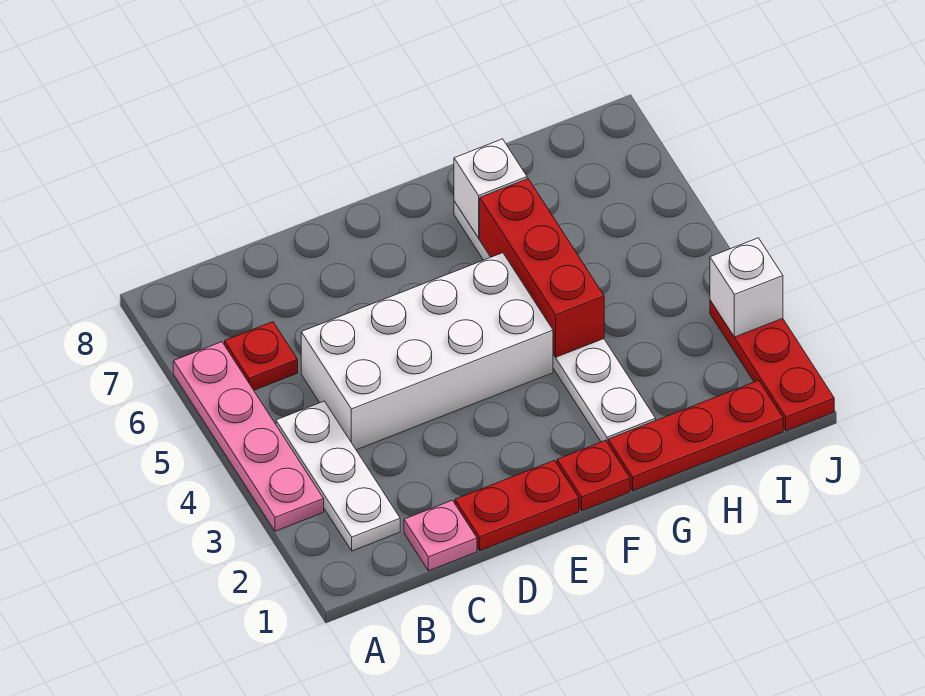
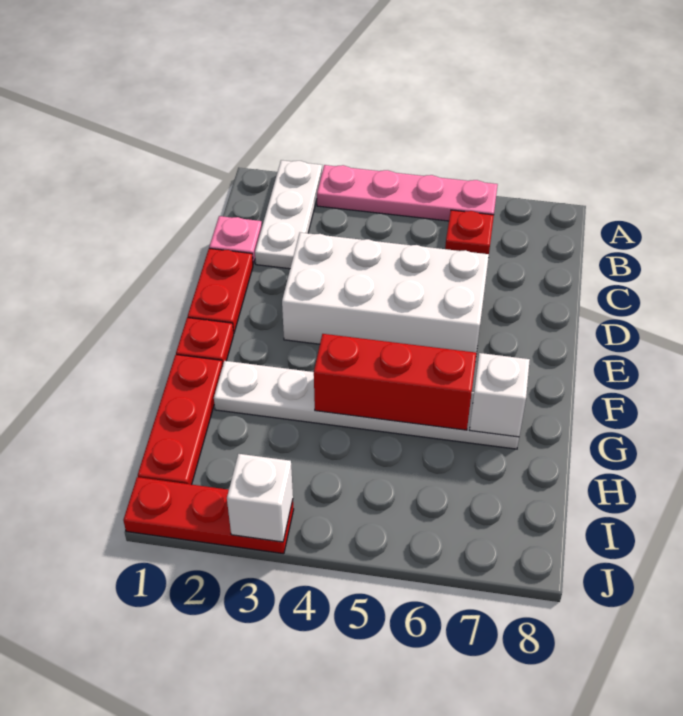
white 1x3 plate [276,401,400,551] -> white 1x3 plate turned to [255,160,322,269]
white 2x4 brick [301,253,553,450] -> white 2x4 brick turned to [282,233,489,353]

